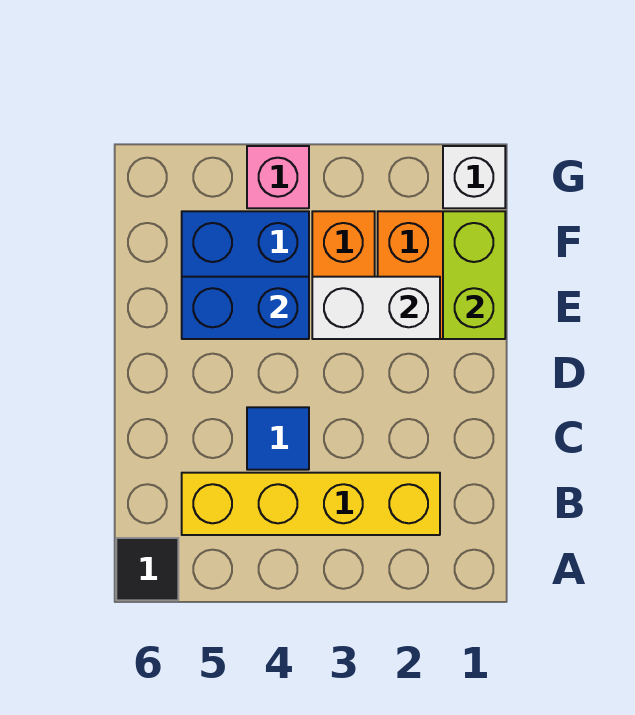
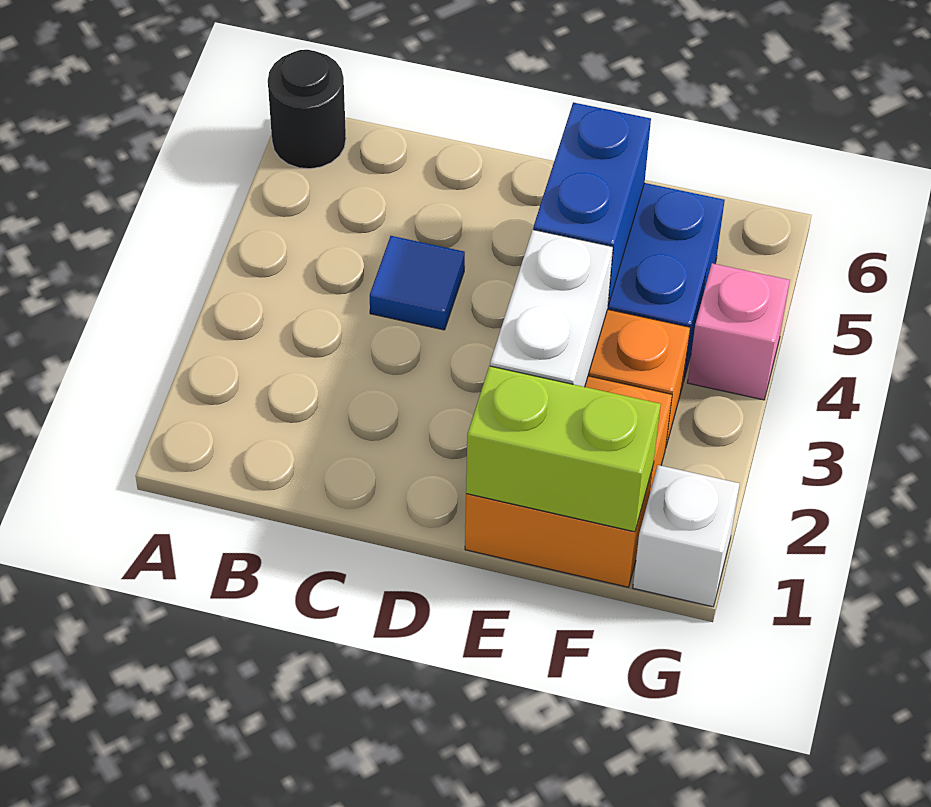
black 1x1 tile [116,538,178,600] -> black 1x1 round brick [268,50,346,169]
yellow 1x4 brick [182,473,440,535] -> none

